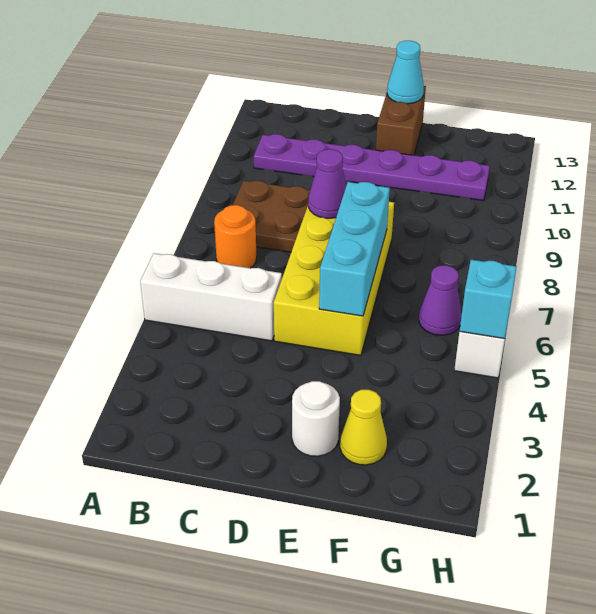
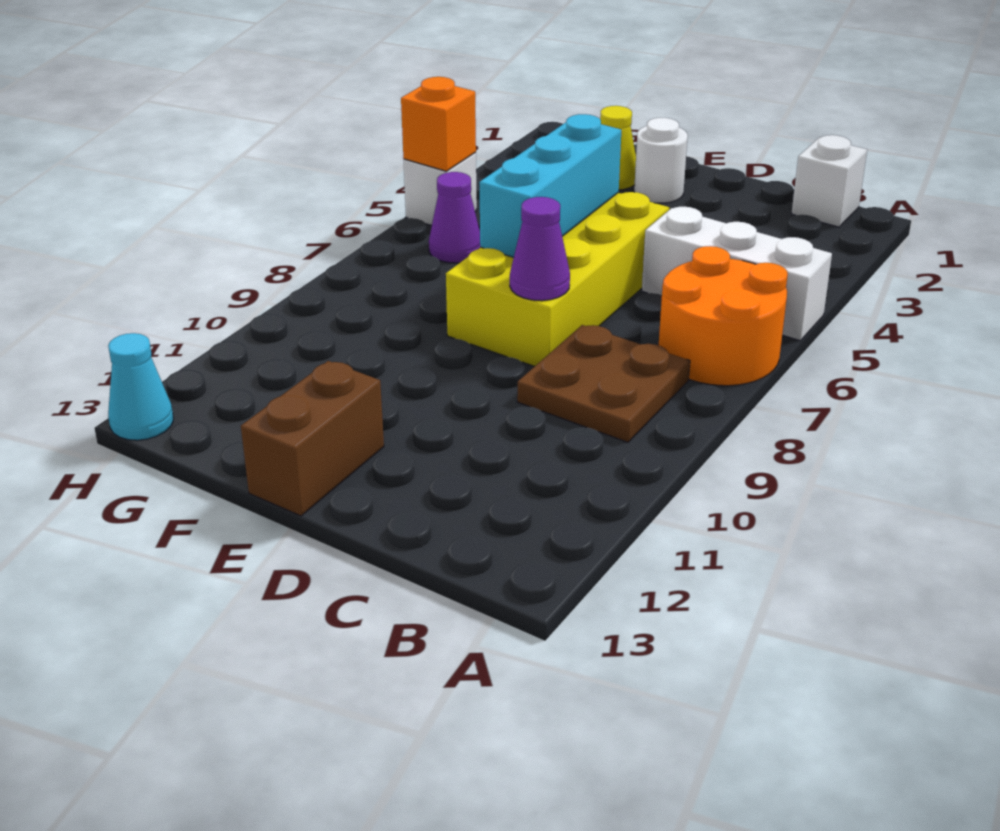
none -> white 1x1 brick [792,135,867,227]
orange 1x1 round brick [214,205,257,268] -> orange 2x2 round brick [659,246,788,386]
purple 1x6 plate [254,134,490,201] -> none
cyan 1x1 cone [387,41,424,104] -> cyan 1x1 cone moved to [108,333,173,440]
cyan 1x1 brick [460,260,517,339] -> orange 1x1 brick [401,77,476,171]

